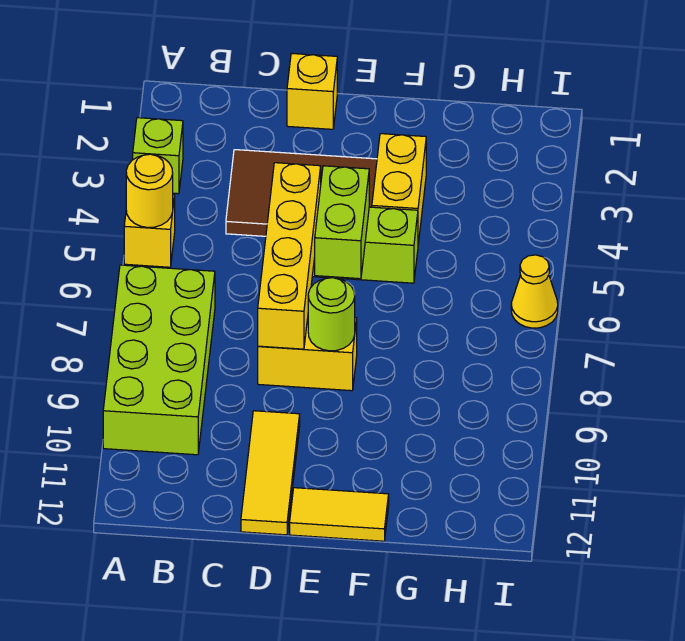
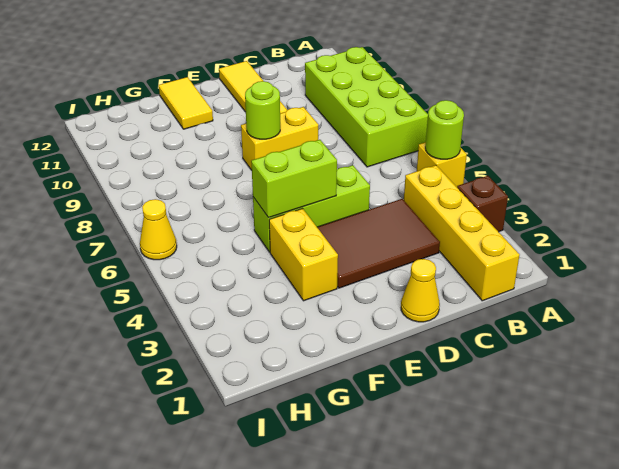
lime 1x1 brick [133,118,183,194] -> brown 1x1 brick [457,176,508,232]
yellow 1x1 round brick [126,154,173,228] -> lime 1x1 round brick [425,100,464,159]
yellow 1x1 brick [287,53,337,129] -> yellow 1x1 cone [401,259,440,322]
yellow 1x4 brick [258,163,321,349] -> yellow 1x4 brick moved to [404,165,519,301]
lime 1x2 brick [315,166,369,279] -> lime 1x2 brick turned to [251,140,337,218]
yellow 1x2 tile [290,488,389,541] -> yellow 1x2 tile turned to [159,77,213,129]

